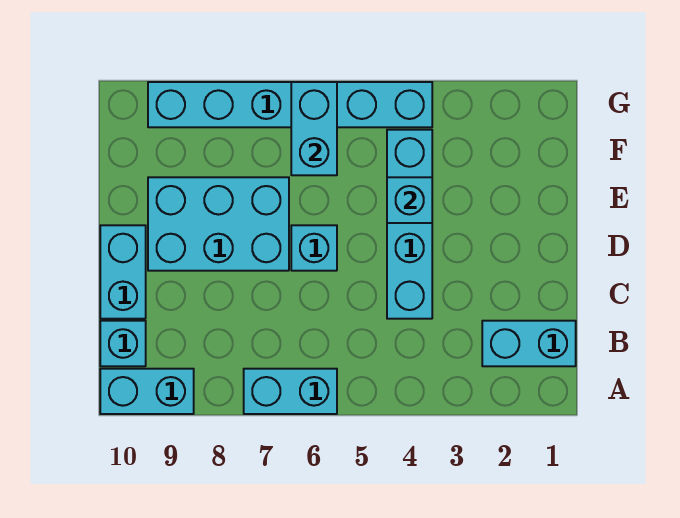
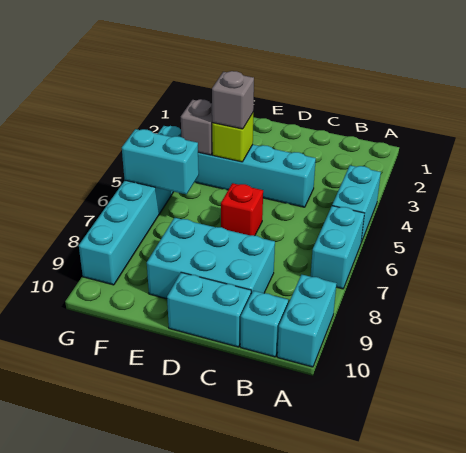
cyan 1x2 brick [482,321,576,366] -> cyan 1x2 brick moved to [332,165,381,242]
cyan 1x1 brick [291,225,337,271] -> red 1x1 brick [221,183,263,236]
cyan 2x3 brick [148,177,289,271] -> cyan 2x3 brick turned to [147,218,275,299]
cyan 1x1 brick [387,177,432,223] -> lime 1x1 brick [212,113,253,162]
none -> grey 1x1 brick [212,71,254,129]
none -> grey 1x1 brick [181,99,213,155]

